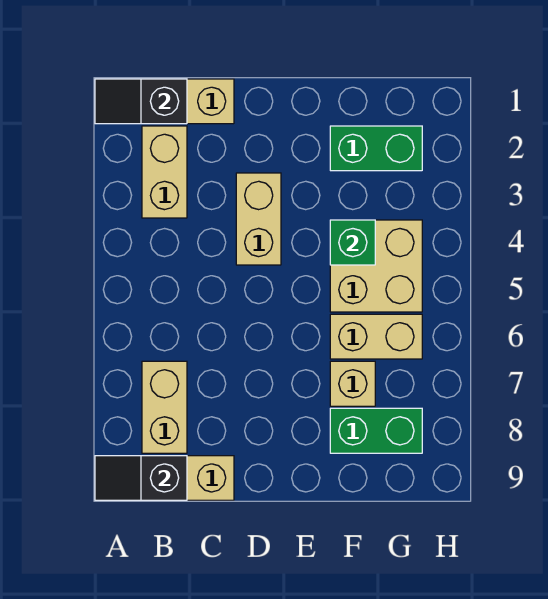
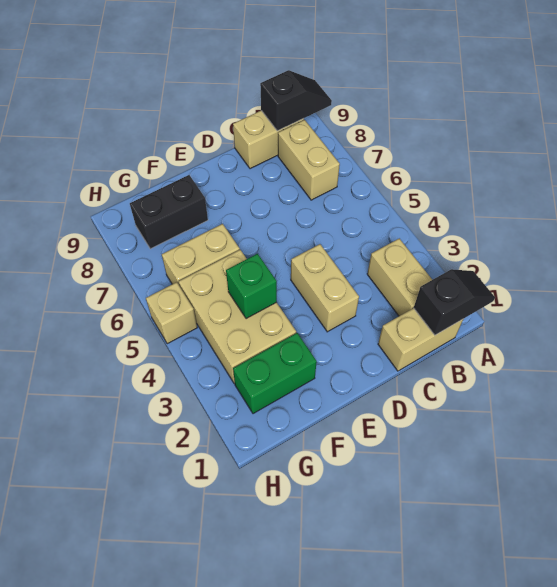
tan 2x2 brick [330,220,422,312] -> tan 2x3 brick [178,250,296,384]
tan 1x1 brick [330,361,375,406] -> tan 1x1 brick moved to [146,282,197,344]
green 1x2 brick [330,408,422,453] -> black 1x2 brick [130,175,208,249]

